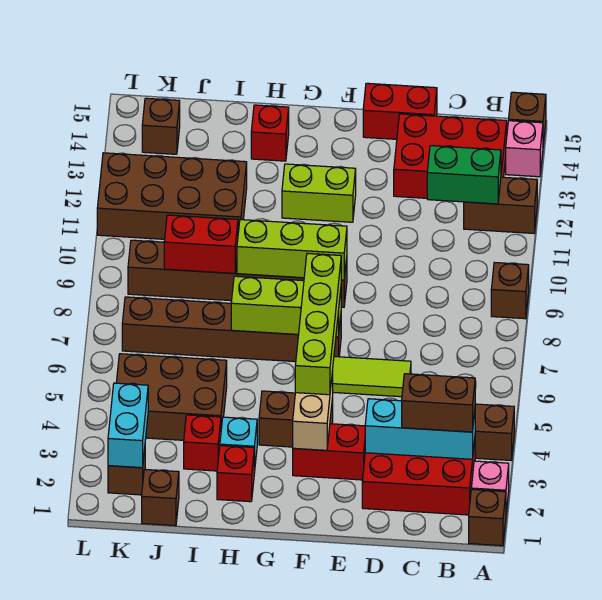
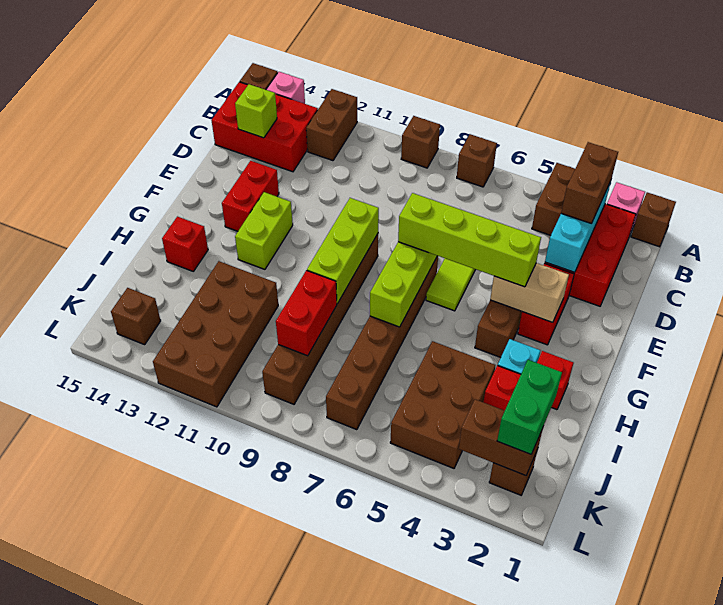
green 1x2 brick [427,146,501,204] -> green 1x2 brick moved to [497,360,562,454]
red 2x3 brick [394,114,507,198] -> red 2x3 brick turned to [211,82,318,172]
none -> lime 1x1 brick [235,84,277,138]
red 1x2 brick [363,83,437,139] -> red 1x2 brick moved to [222,161,279,231]
brown 1x1 brick [142,469,179,526] -> brown 1x1 brick moved to [457,134,497,187]
cyan 1x2 brick [108,383,148,468] -> brown 1x2 brick [459,399,543,476]

